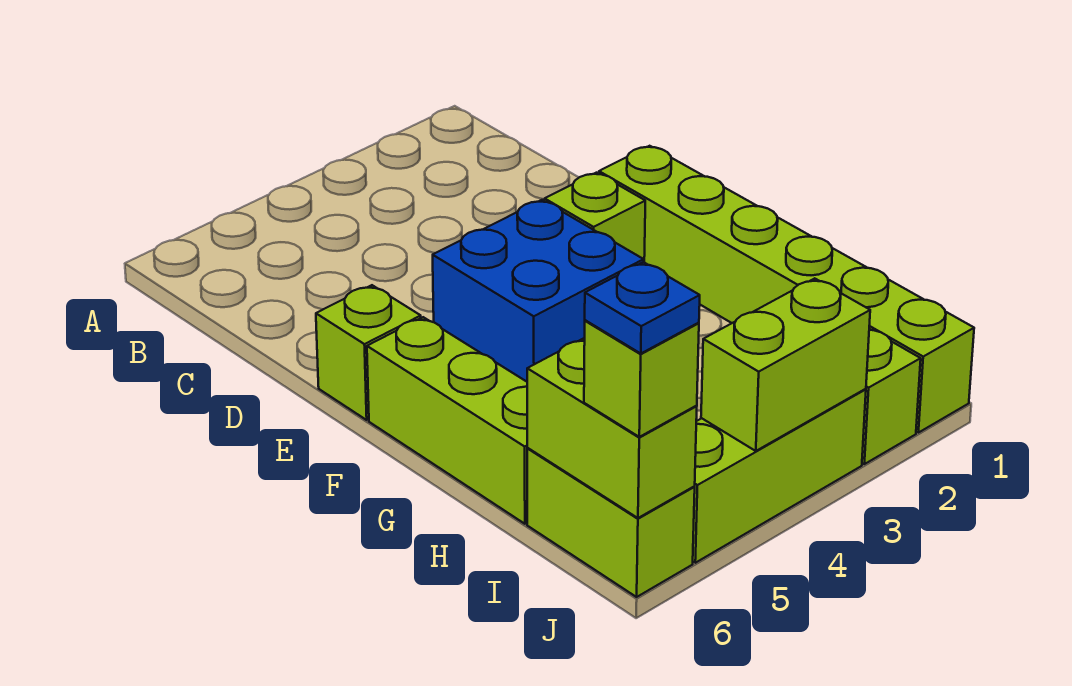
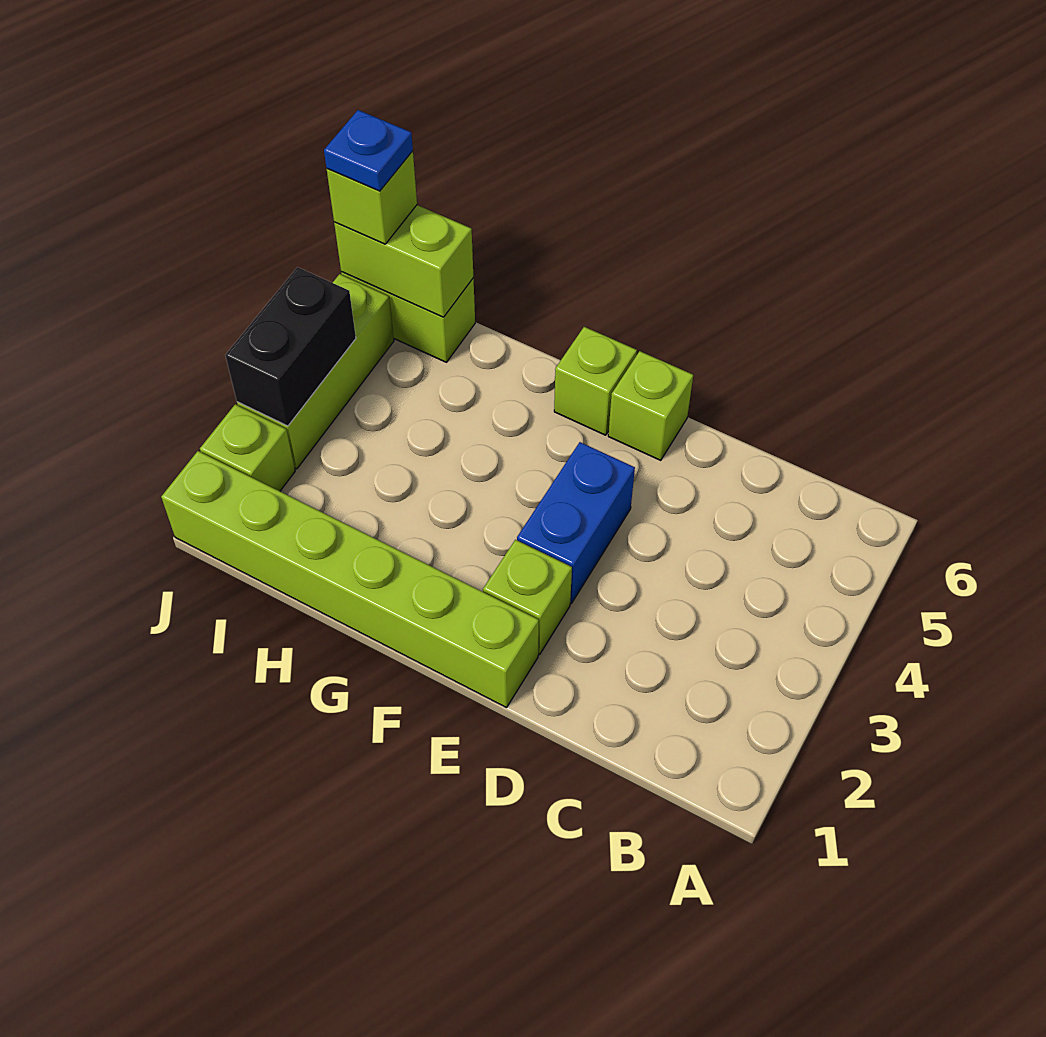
blue 2x2 brick [433,200,644,382] -> blue 1x2 brick [517,442,635,603]
lime 1x3 brick [367,317,528,524] -> lime 1x1 brick [554,327,637,435]
lime 1x2 brick [701,278,870,451] -> black 1x2 brick [225,267,356,426]

